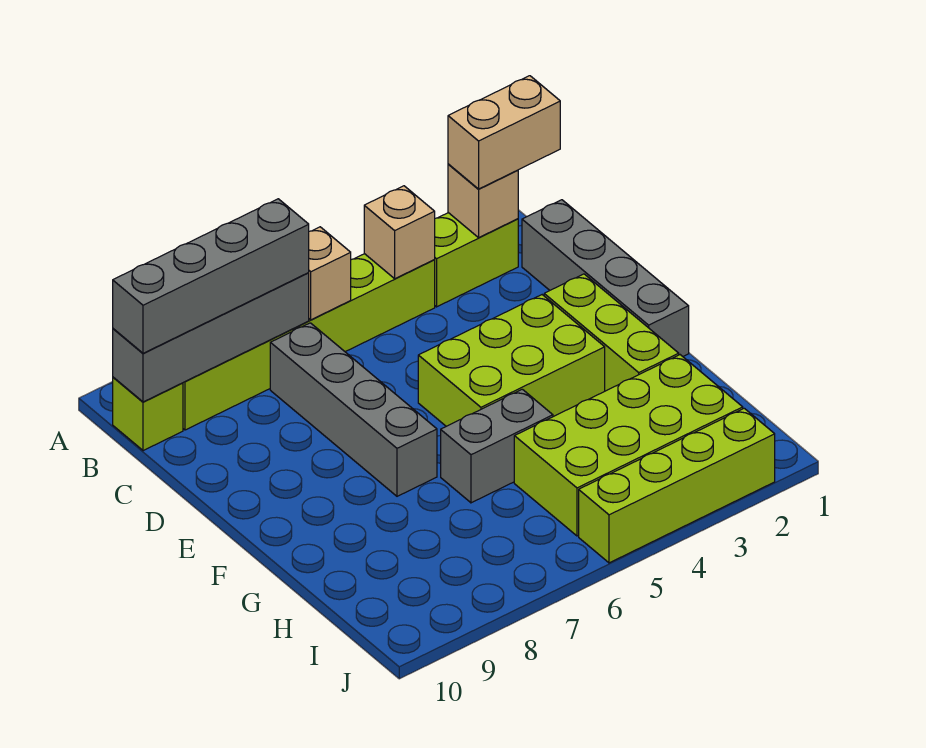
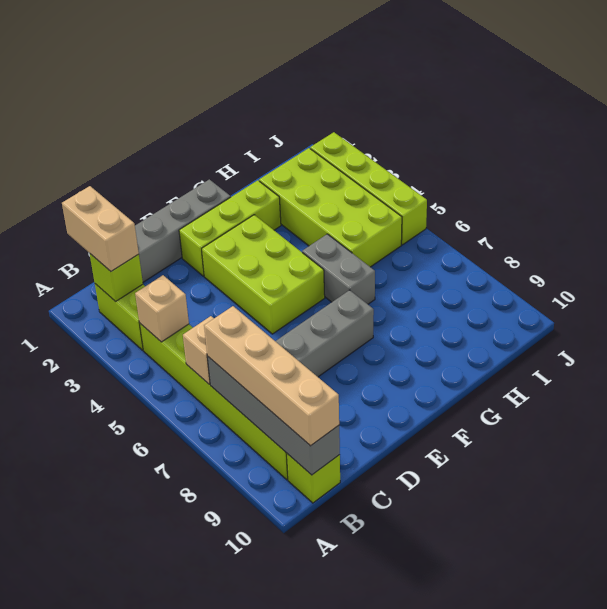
tan 1x1 brick [448,164,518,238] -> lime 1x1 brick [90,254,143,302]
grey 1x4 brick [113,199,309,353] -> tan 1x4 brick [204,306,339,446]

